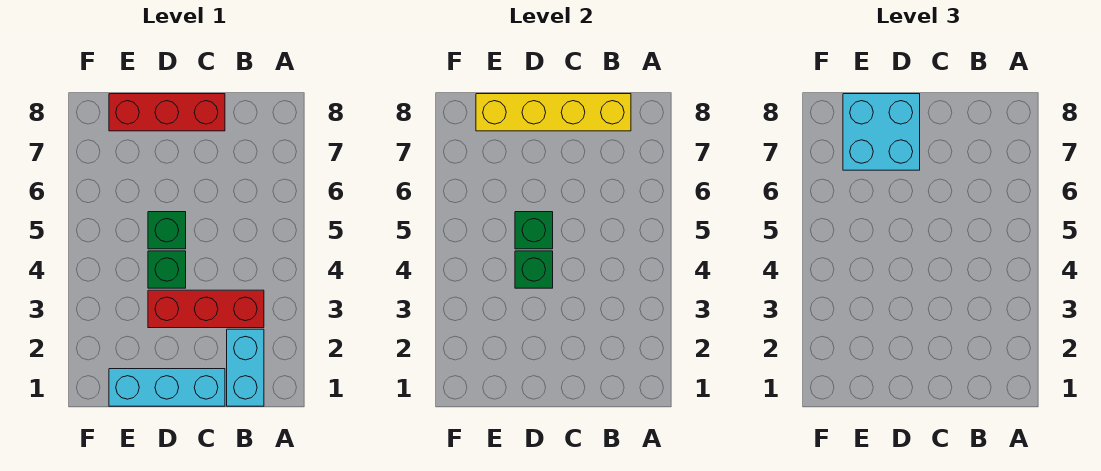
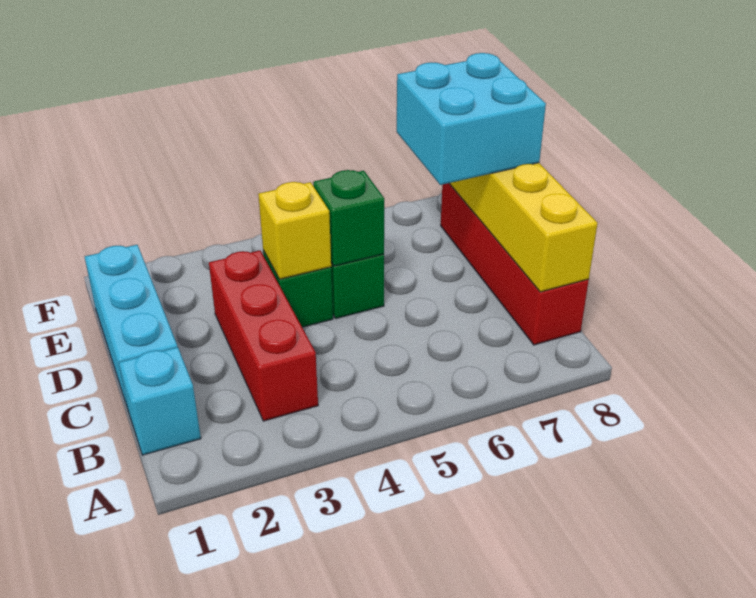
cyan 1x2 brick [227,329,264,406] -> cyan 1x1 brick [119,347,201,455]
red 1x3 brick [109,94,225,131] -> red 1x4 brick [441,183,589,345]
green 1x1 brick [515,251,553,288] -> yellow 1x1 brick [258,182,331,279]

